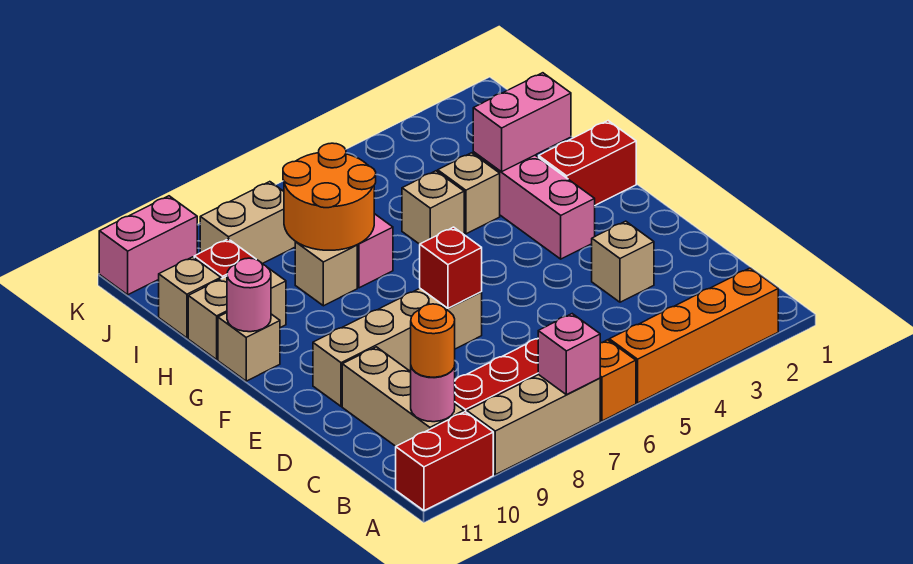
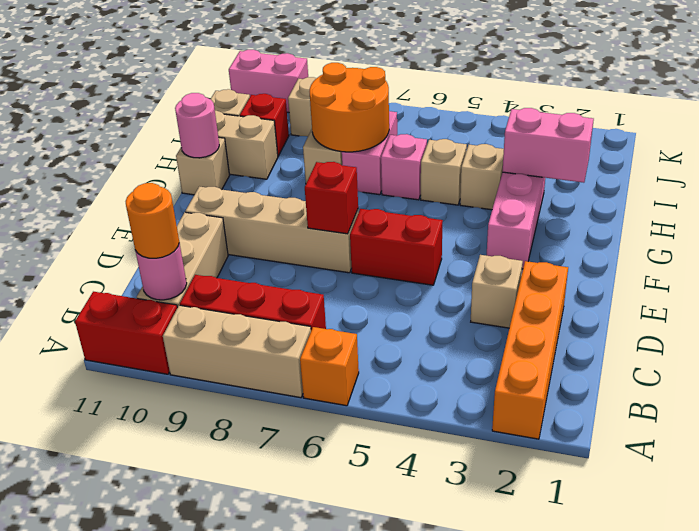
orange 1x4 brick [609,268,778,403] -> orange 1x4 brick turned to [492,261,568,439]
pink 1x1 brick [538,314,600,395] -> pink 1x1 brick moved to [381,134,427,200]
red 1x2 brick [539,121,636,205] -> red 1x2 brick moved to [350,209,443,285]

